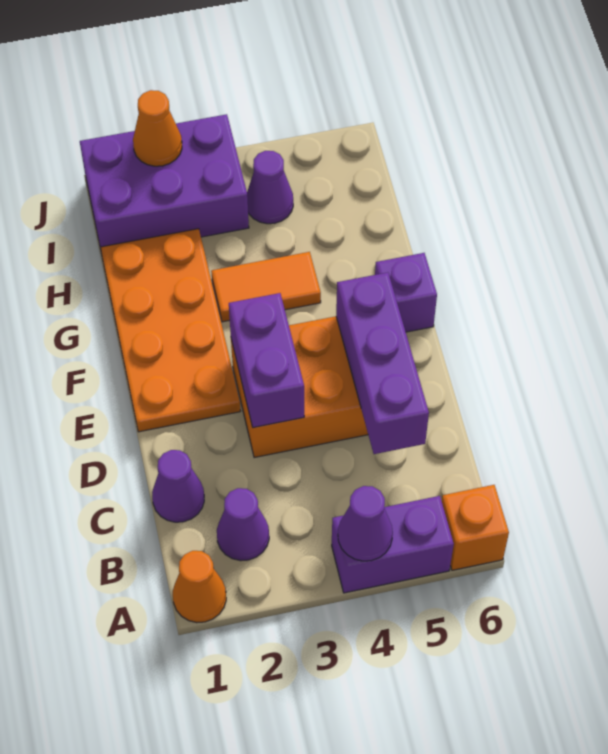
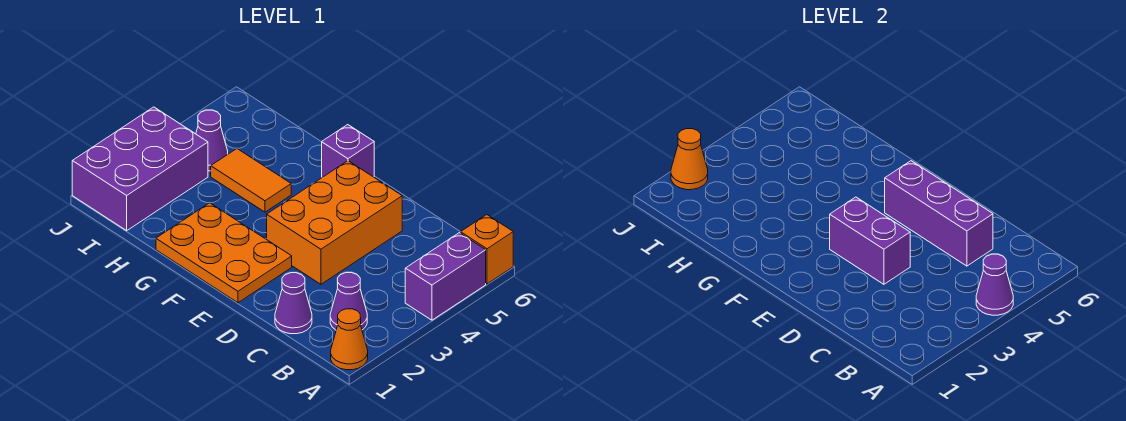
orange 2x4 plate [101,229,240,432] -> orange 2x3 plate [156,203,292,303]
orange 1x2 tile [211,252,321,322] -> orange 1x2 tile turned to [211,149,291,212]

